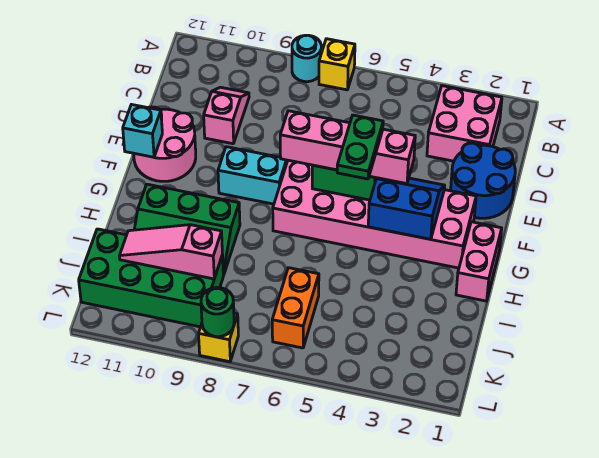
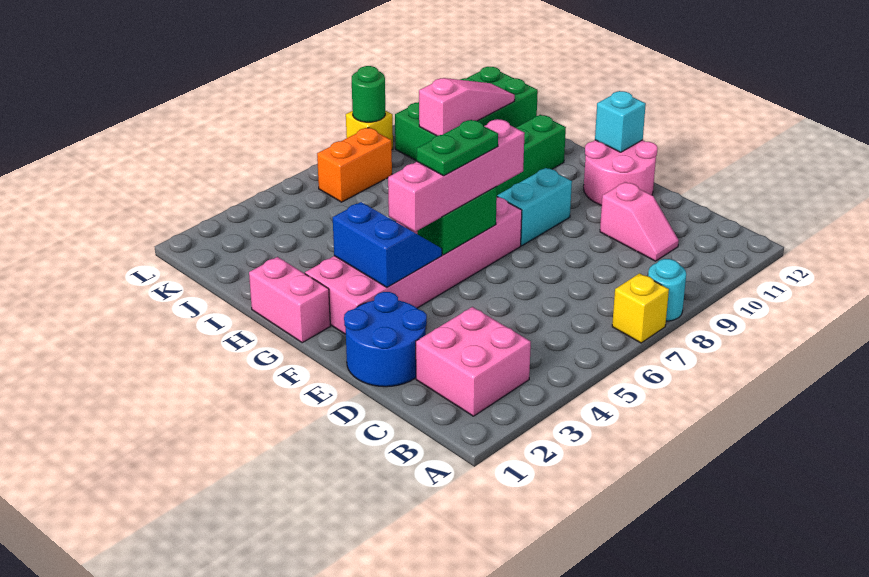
blue 2x2 slope [368,178,445,239] -> blue 2x2 slope turned to [333,202,442,287]
green 1x2 plate [337,115,383,179] -> green 1x2 plate turned to [417,120,498,176]
orange 1x2 brick [272,268,319,348] -> orange 1x2 brick turned to [317,128,392,202]

